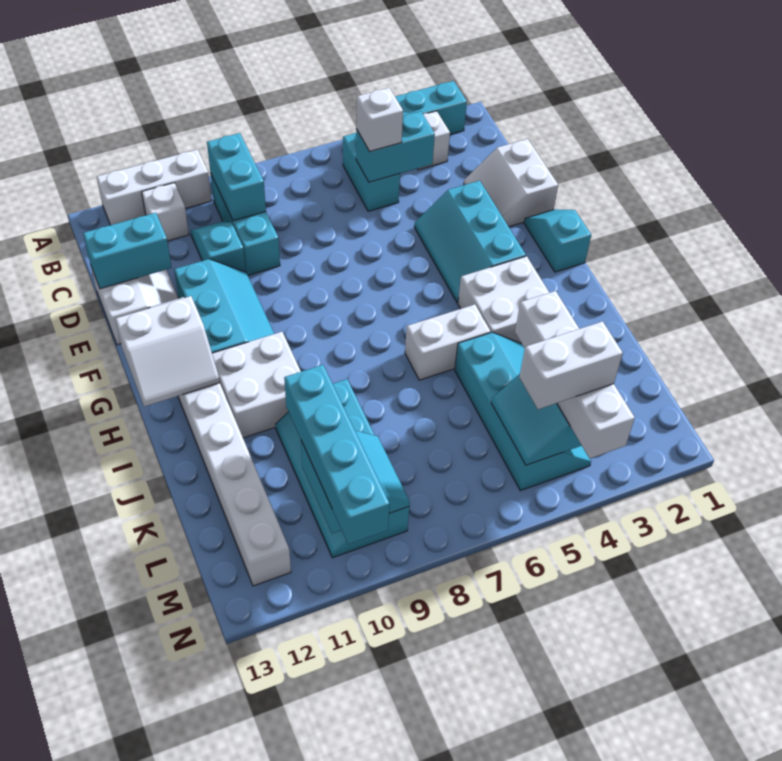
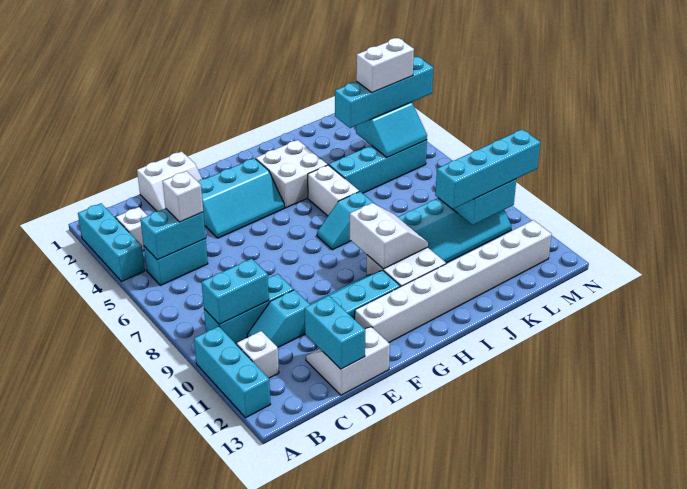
white 1x3 brick [97,150,212,225] -> cyan 1x3 brick [194,326,271,418]
cyan 1x2 brick [356,111,435,182] -> cyan 1x2 brick turned to [140,208,206,260]
cyan 1x2 slope [524,209,591,272] -> cyan 1x2 slope moved to [317,191,375,250]
white 2x2 slope [115,296,220,407] -> white 2x2 slope moved to [350,203,428,269]
white 1x4 brick [515,291,635,459] -> cyan 1x4 brick [335,57,433,128]
white 1x2 brick [519,321,623,409] -> white 1x2 brick turned to [356,38,414,92]

